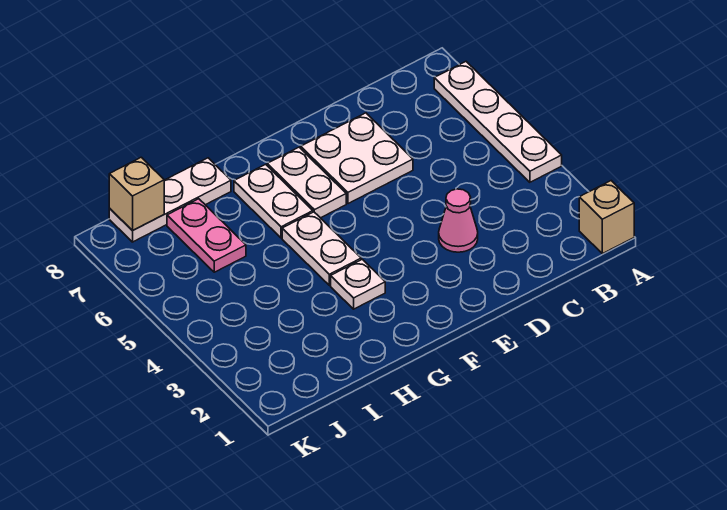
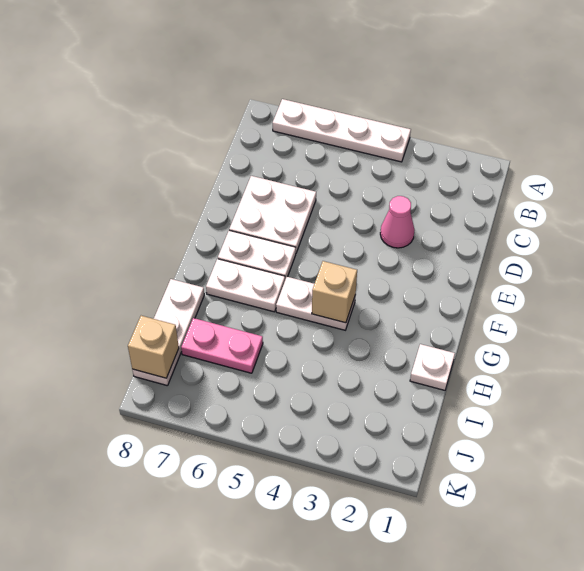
tan 1x1 brick [579,181,634,254] -> tan 1x1 brick moved to [312,261,357,323]
white 1x1 plate [331,259,385,309] -> white 1x1 plate moved to [410,344,455,390]

